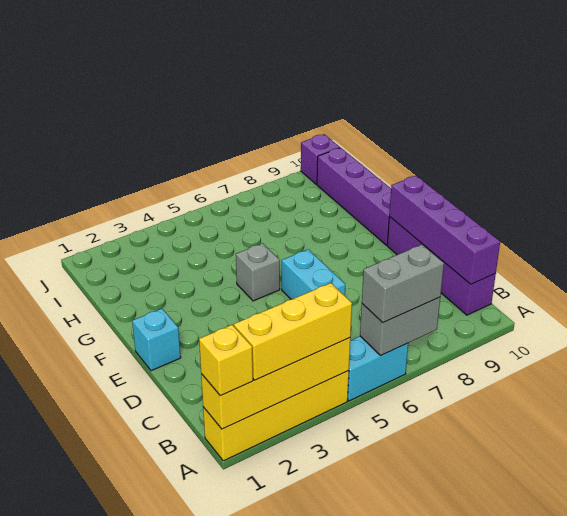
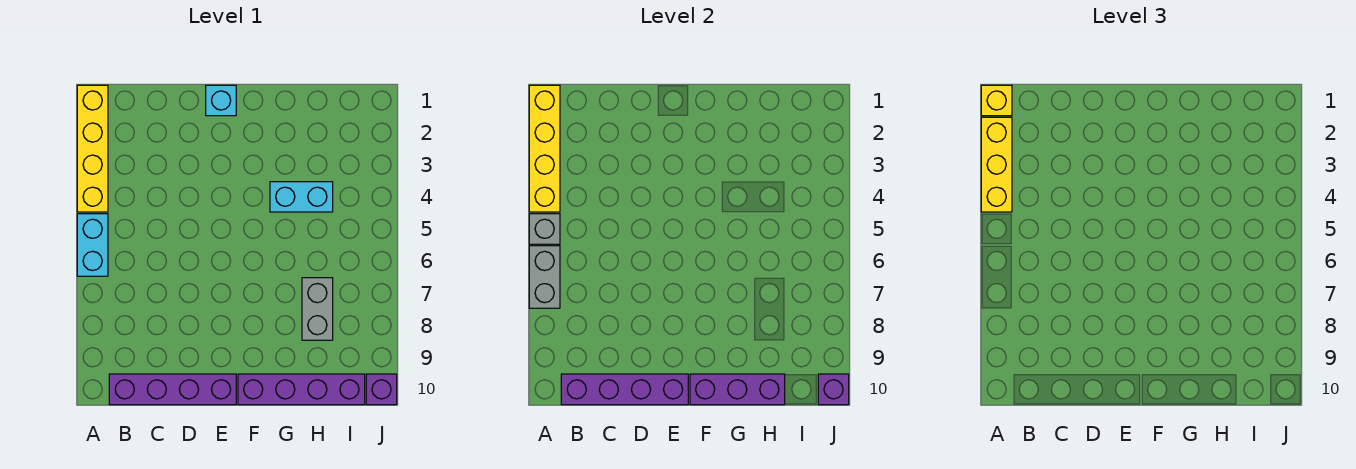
grey 1x2 brick [362,245,444,323] -> grey 1x2 brick moved to [302,278,333,340]
cyan 1x2 brick [282,249,345,299] -> cyan 1x2 brick moved to [270,182,333,212]
grey 1x1 brick [236,243,280,301] -> grey 1x1 brick moved to [529,214,560,244]
none -> purple 1x3 brick [690,374,785,405]
none -> purple 1x1 brick [818,374,849,405]

